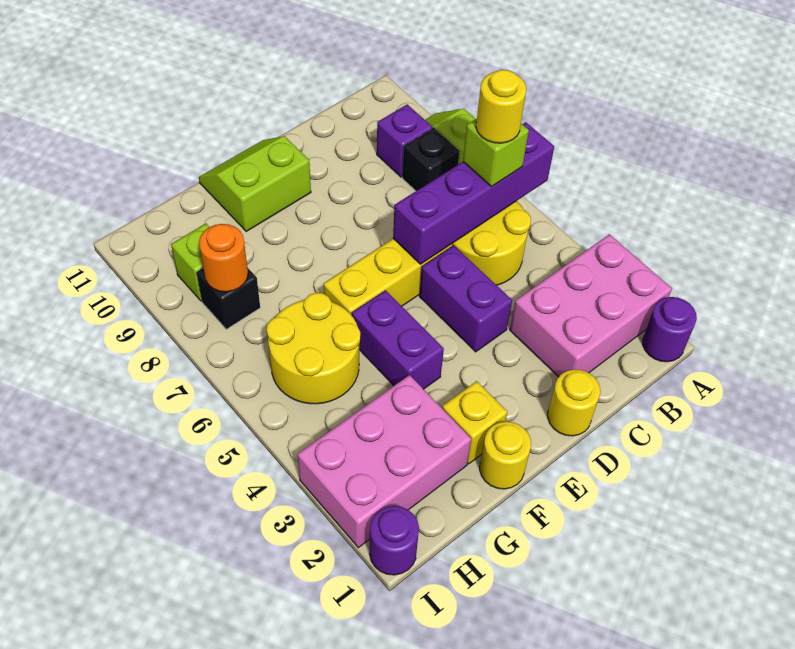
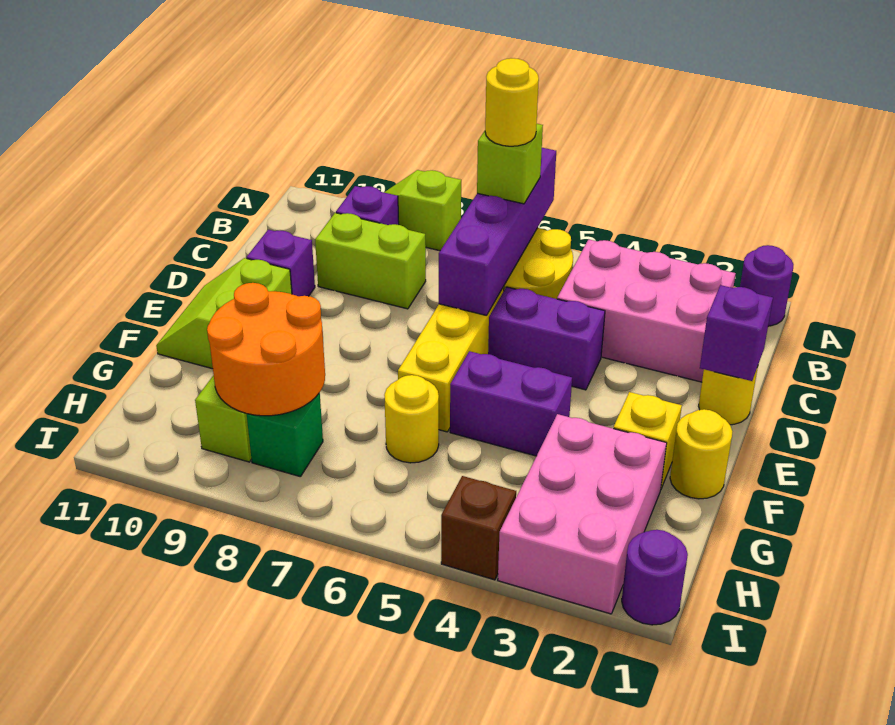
pink 2x3 brick [510,234,672,377] -> pink 2x3 brick turned to [557,239,736,382]
black 1x1 brick [402,128,460,191] -> none
none -> lime 1x2 brick [315,213,426,309]
none -> purple 1x1 brick [700,285,773,381]
none -> purple 1x1 brick [247,230,315,296]
yellow 2x2 round brick [266,293,360,404] -> yellow 1x1 round brick [384,375,439,463]
black 1x1 brick [197,267,260,329] -> green 1x1 brick [247,393,323,477]
orange 1x1 round brick [199,224,248,292] -> orange 2x2 round brick [207,283,325,416]
none -> brown 1x1 brick [441,476,516,580]

